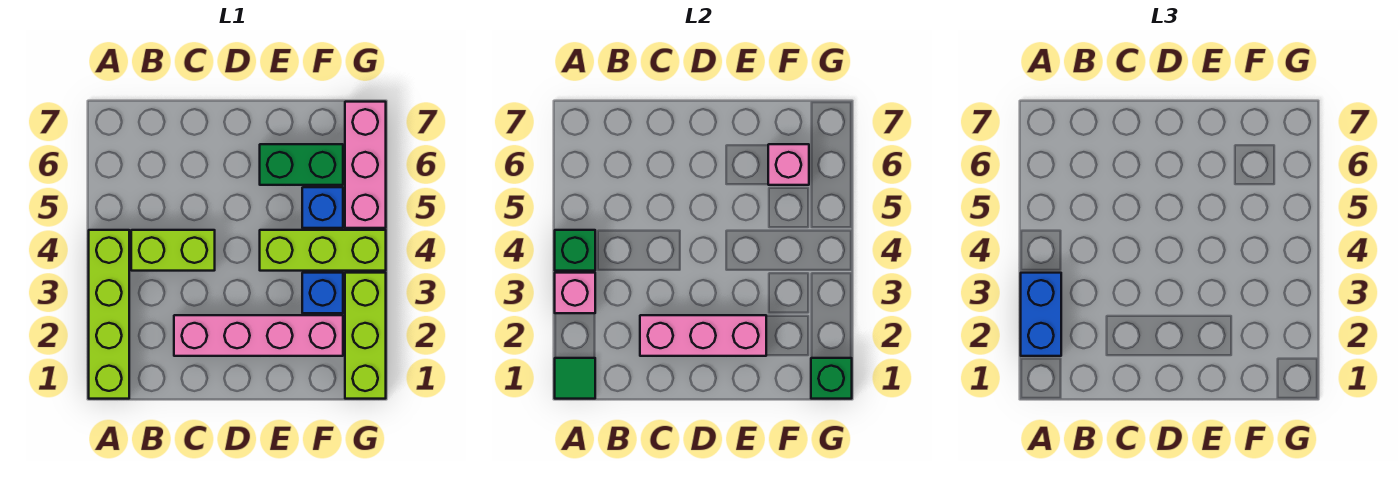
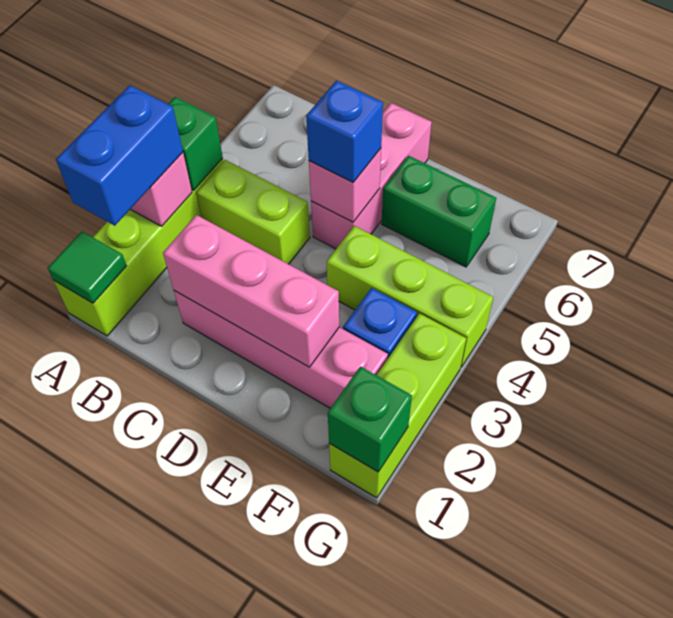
blue 1x1 brick [302,187,343,228] -> blue 1x1 brick moved to [306,81,383,182]
pink 1x1 brick [768,144,809,185] -> pink 1x1 brick moved to [309,149,381,222]
pink 1x3 brick [345,102,386,228] -> pink 1x3 brick moved to [311,103,431,249]

